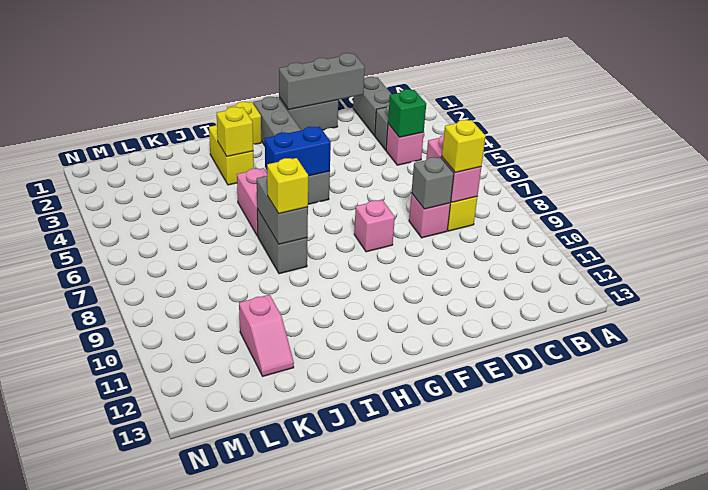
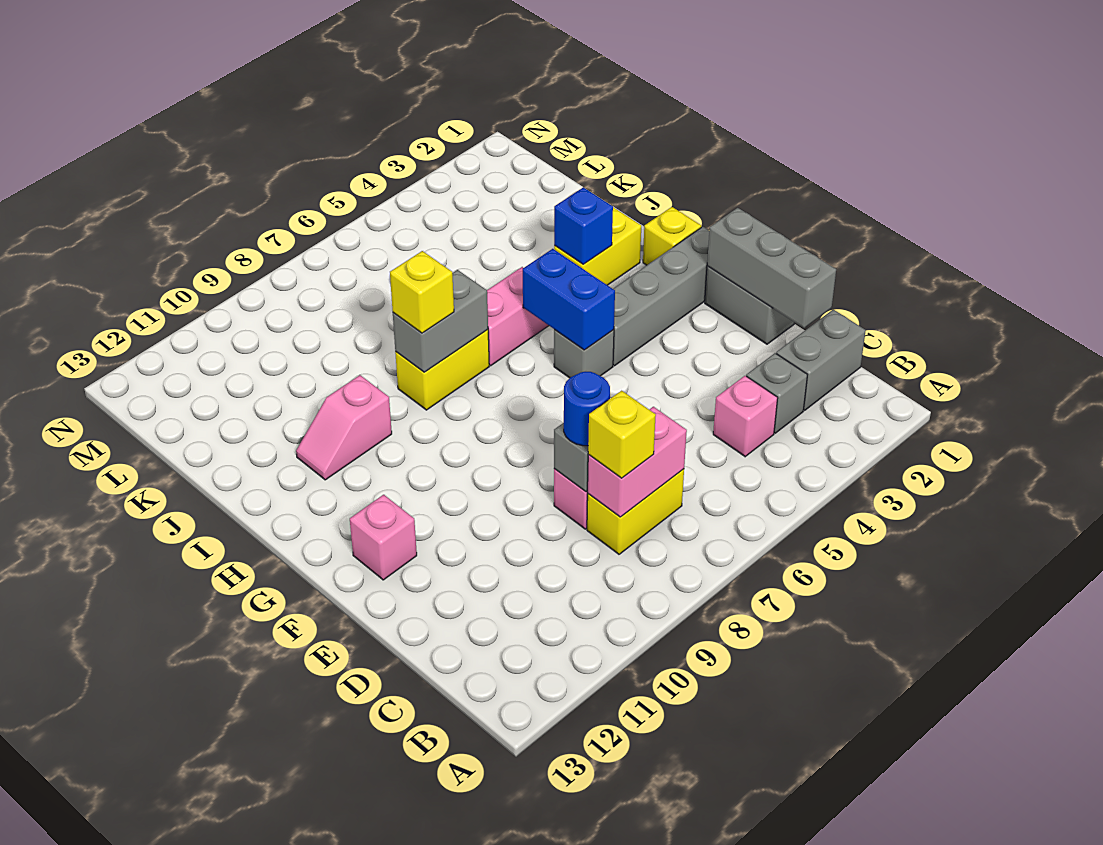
green 1x1 brick [388,89,426,137] -> none
none -> blue 1x1 round brick [564,372,610,446]
pink 1x1 brick [354,200,395,252] -> pink 1x1 brick moved to [350,495,417,580]
yellow 1x1 brick [217,107,253,156] -> blue 1x1 brick [554,187,613,264]
grey 1x2 brick [257,209,307,274] -> yellow 1x2 brick [395,330,489,410]
pink 1x2 slope [239,295,294,376] -> pink 1x2 slope moved to [296,375,392,480]

